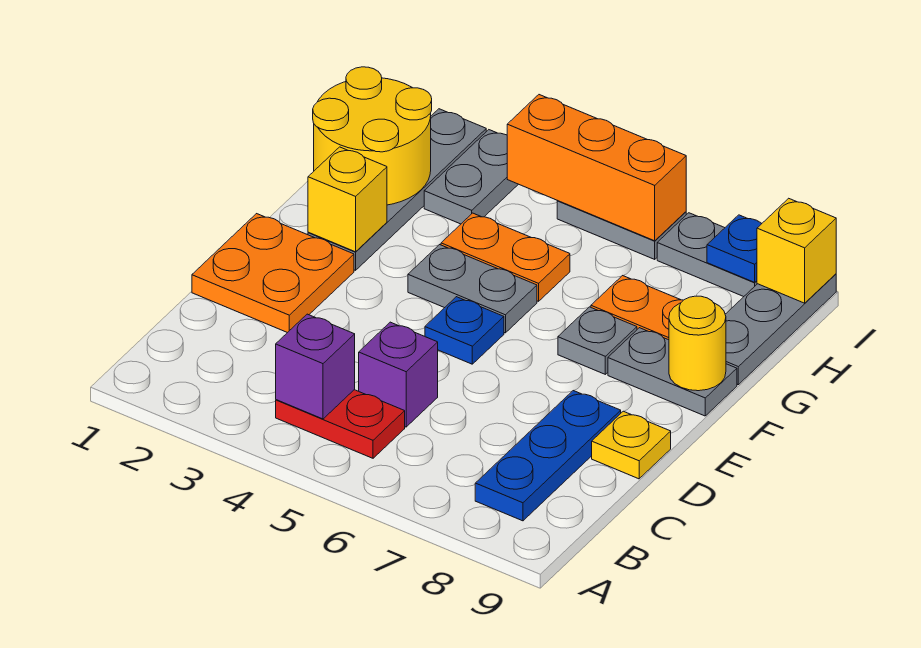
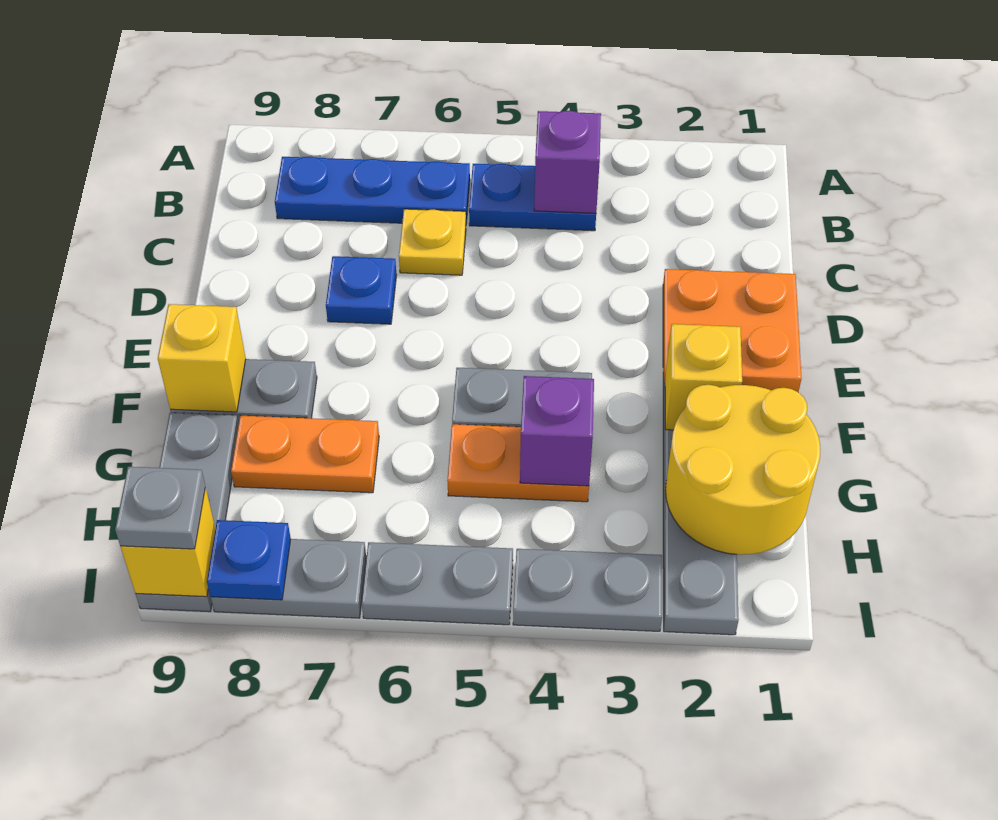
red 1x2 plate [276,390,405,458] -> blue 1x2 plate [469,164,596,231]
blue 1x3 plate [475,391,621,521] -> blue 1x3 plate turned to [275,157,470,223]
purple 1x1 brick [359,322,438,427] -> purple 1x1 brick moved to [520,376,594,486]
yellow 1x1 plate [592,411,671,479] -> yellow 1x1 plate moved to [399,209,466,275]
blue 1x1 plate [425,297,504,364] -> blue 1x1 plate moved to [326,256,396,324]
grey 1x1 plate [558,307,637,374] -> grey 1x1 plate moved to [115,467,206,549]
yellow 1x1 round brick [669,296,726,391] -> yellow 1x1 brick [158,304,246,412]
grey 1x2 plate [424,130,518,224] -> grey 1x2 plate turned to [513,549,662,631]
orange 1x3 brick [507,95,686,241] -> none

